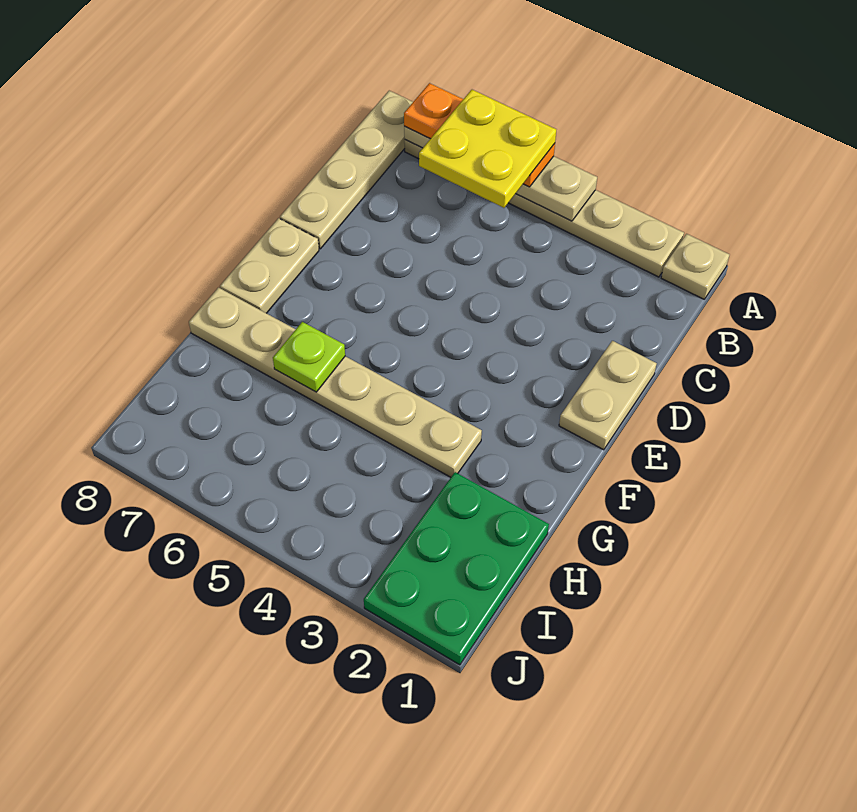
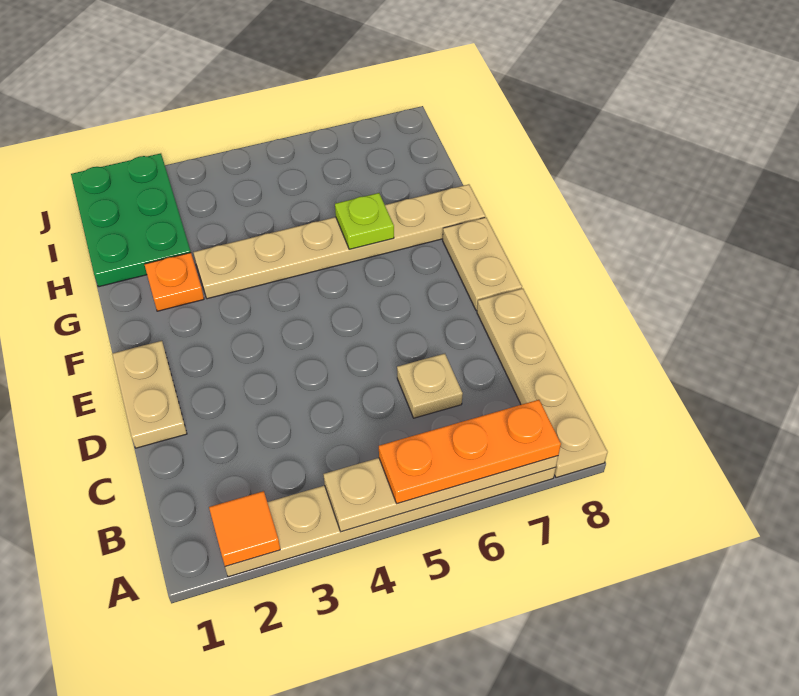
tan 1x1 plate [661,234,729,299] -> tan 1x1 plate moved to [397,354,463,418]
none -> orange 1x1 tile [209,491,280,567]
yellow 2x2 plate [419,90,556,208] -> none
none -> orange 1x1 plate [144,253,204,311]

